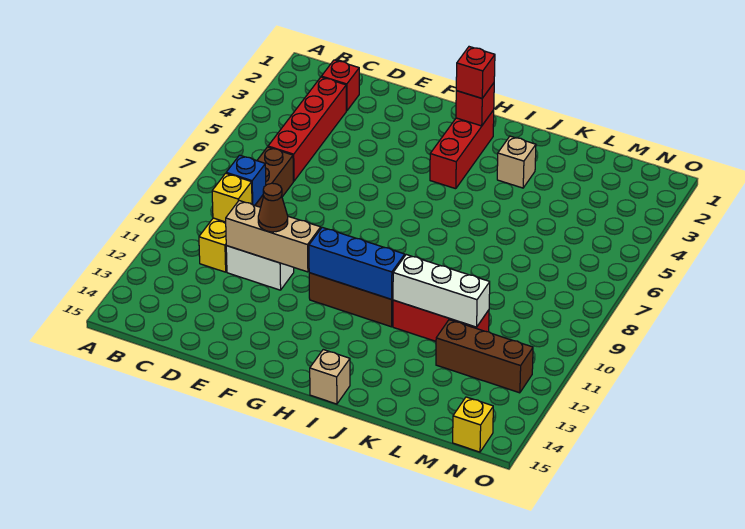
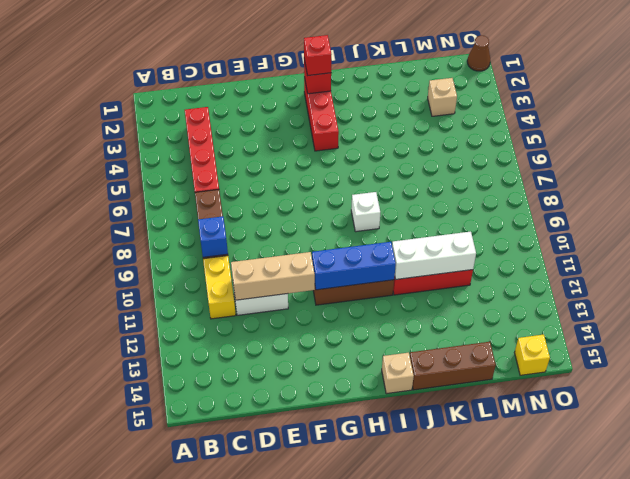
red 1x1 brick [321,60,359,111] -> none
yellow 1x1 brick [212,173,252,222] -> none
brown 1x1 cone [258,183,288,232] -> brown 1x1 cone moved to [467,35,490,71]
none -> white 1x1 brick [351,192,380,232]
tan 1x1 brick [497,136,536,188] -> tan 1x1 brick moved to [428,78,457,116]
brown 1x3 brick [436,320,533,393] -> brown 1x3 brick moved to [410,342,496,390]

